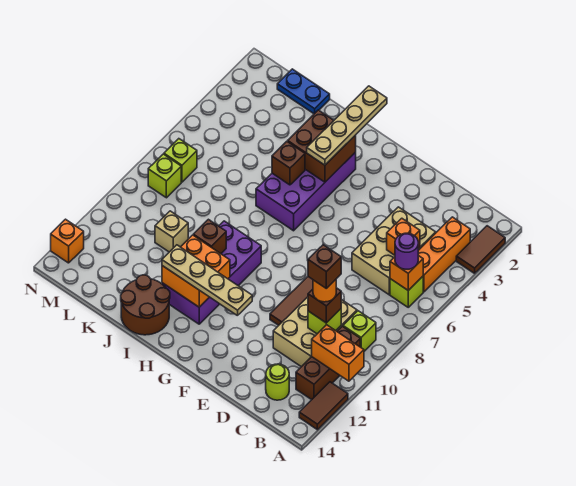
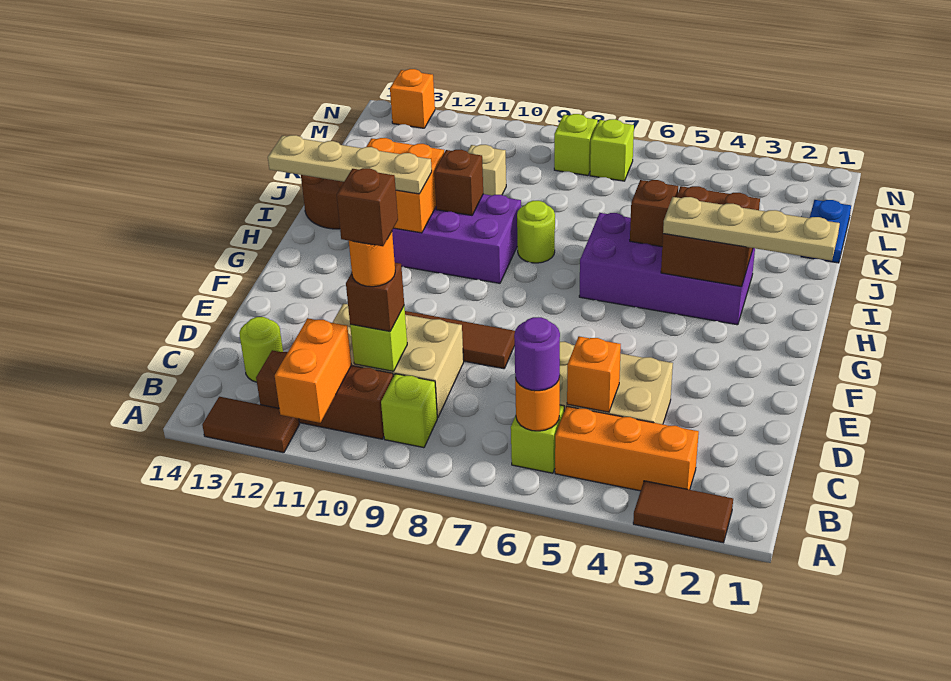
orange 1x1 brick [390,255,423,290] -> orange 1x1 round brick [515,377,560,431]
tan 1x4 plate [162,245,252,316] -> tan 1x4 plate turned to [268,135,432,194]
none -> lime 1x1 round brick [517,201,555,263]

